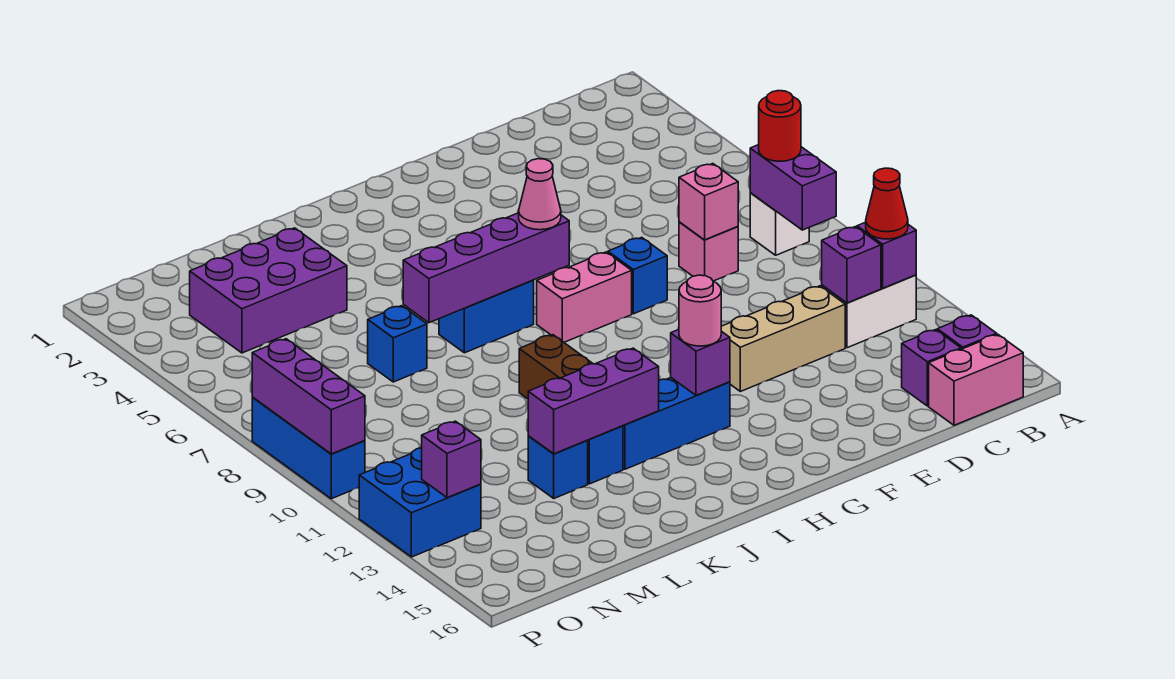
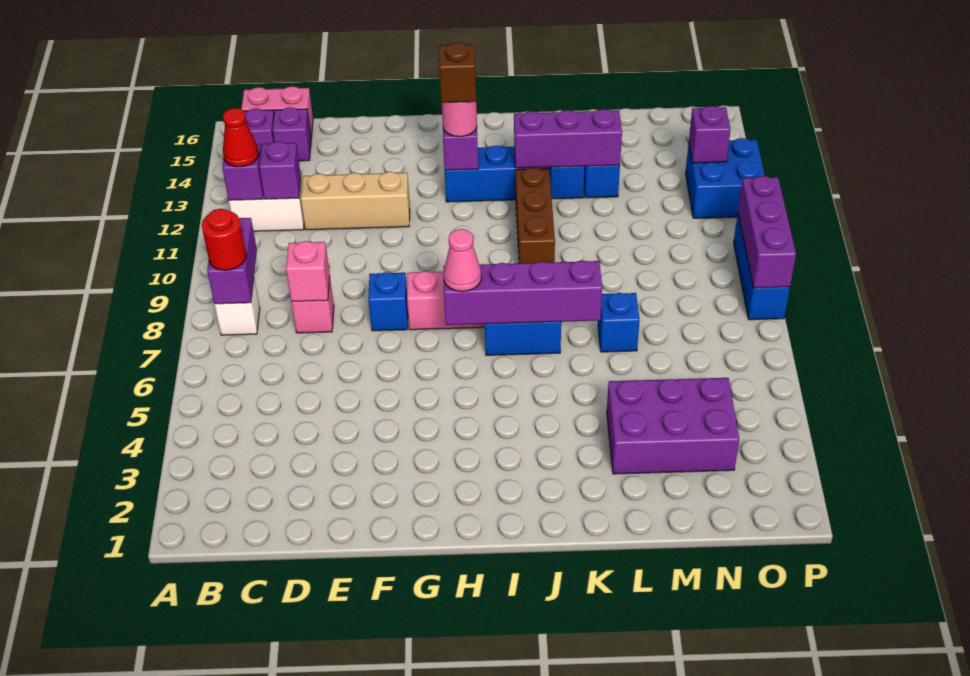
none -> brown 1x1 brick [439,42,476,103]

